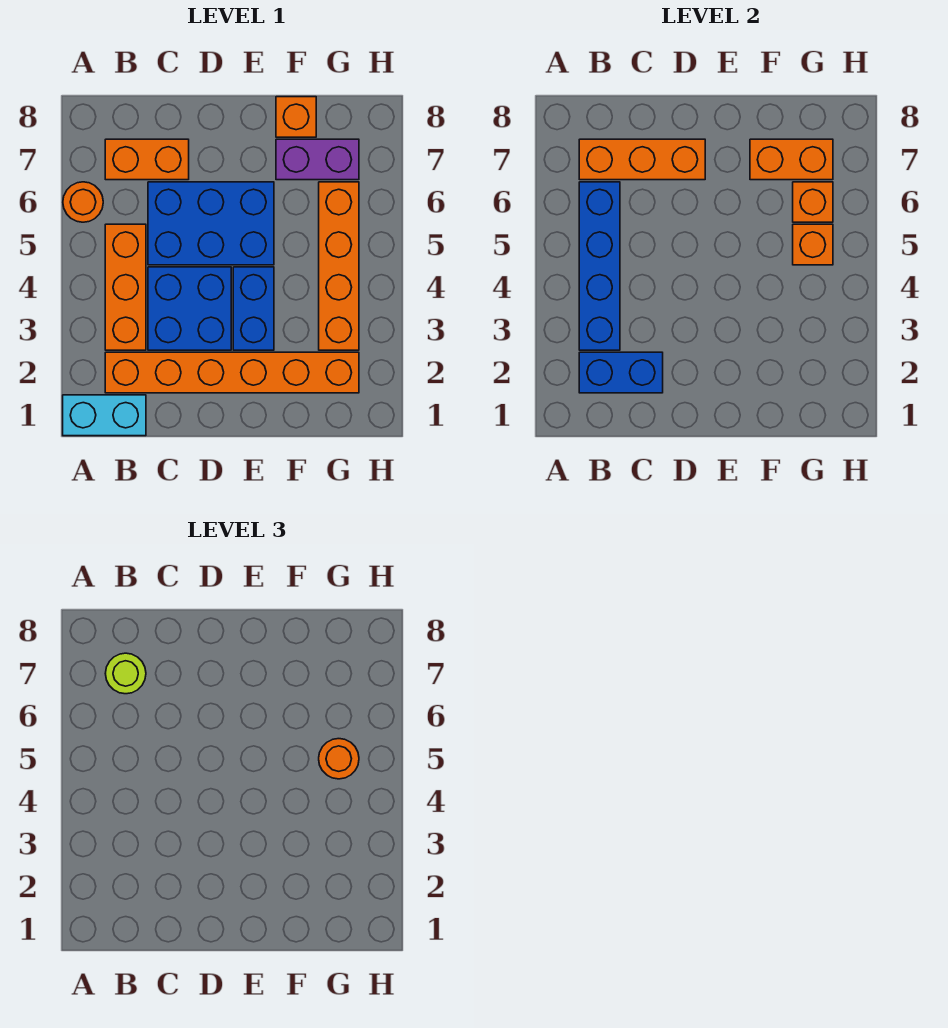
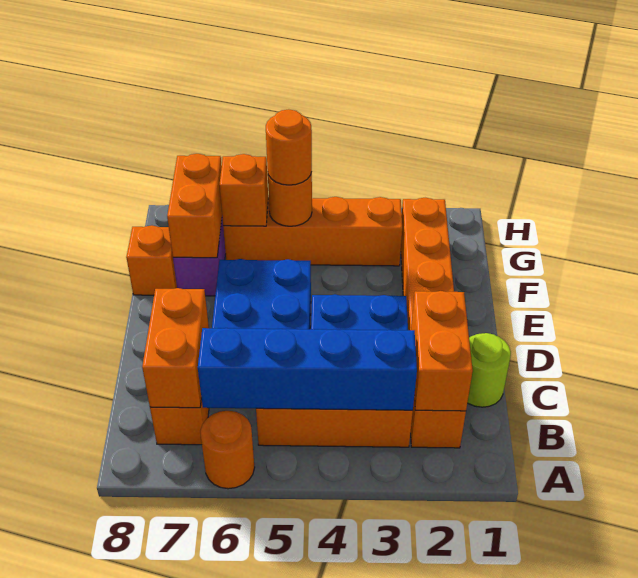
cyan 1x2 brick [63,395,146,436] -> none
blue 1x2 brick [579,352,663,393] -> orange 1x2 brick [411,291,473,411]
orange 1x3 brick [579,139,705,180] -> orange 1x2 brick [142,288,209,408]
lime 1x1 round brick [105,653,146,694] -> lime 1x1 round brick moved to [467,333,511,407]
blue 1x2 brick [233,267,274,350] -> none
orange 1x1 brick [793,224,833,265] -> orange 1x1 round brick [268,173,312,226]

